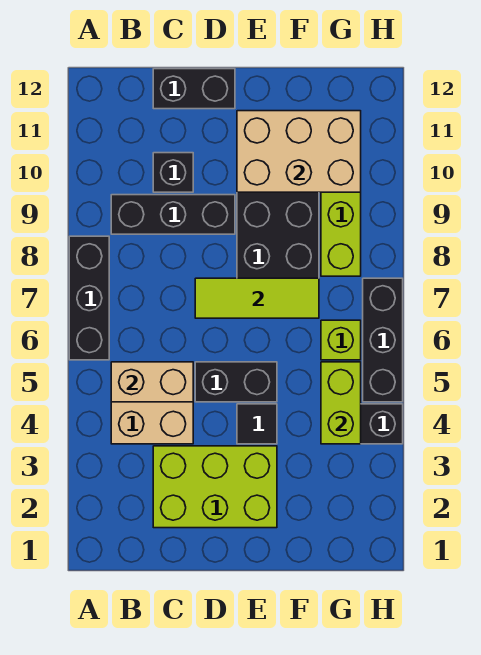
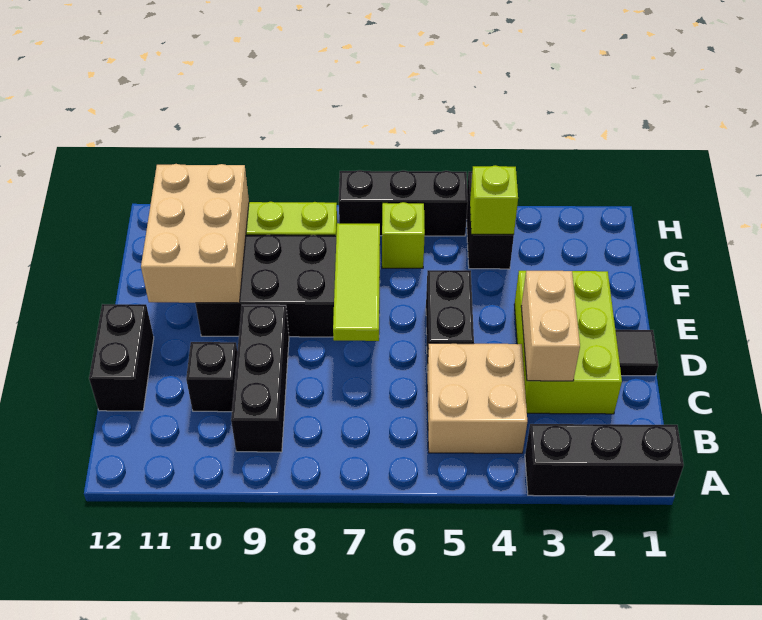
black 1x3 brick [69,236,109,360] -> black 1x3 brick moved to [525,424,684,496]
tan 1x2 brick [111,362,193,402] -> tan 1x2 brick moved to [521,271,580,381]
black 1x1 tile [237,404,277,444] -> black 1x1 tile moved to [615,330,658,376]
lime 1x2 brick [321,362,361,444] -> lime 1x1 brick [470,165,518,234]

